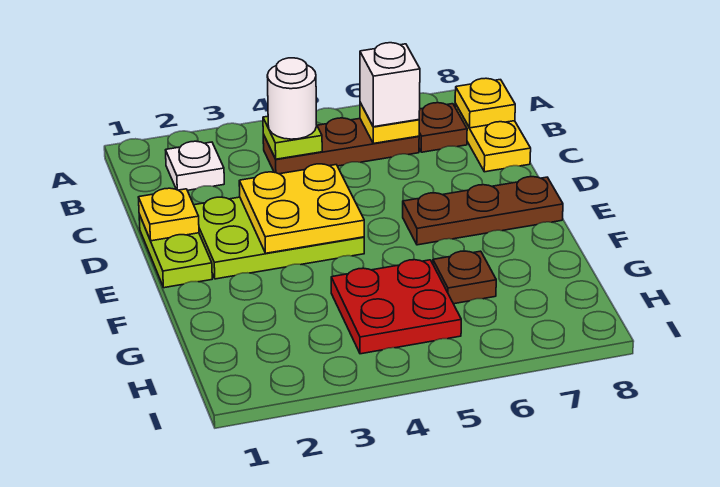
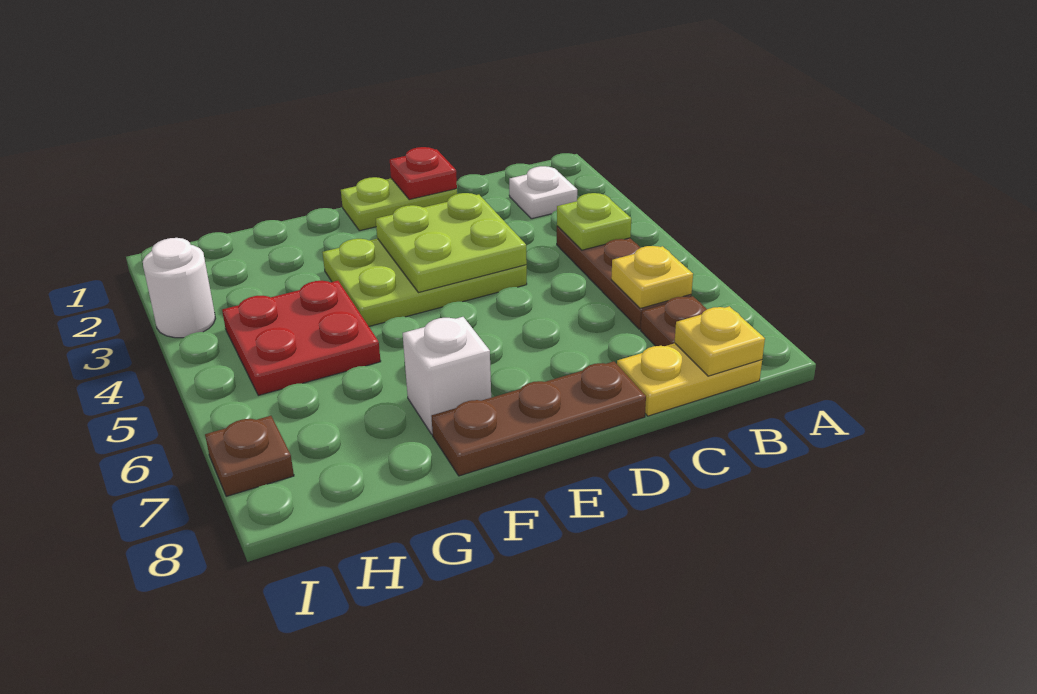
white 1x1 round brick [267,58,317,139] -> white 1x1 round brick moved to [143,238,216,338]
white 1x1 brick [360,43,420,127] -> white 1x1 brick moved to [403,317,491,434]
yellow 1x1 plate [138,188,199,241] -> red 1x1 plate [390,147,457,200]
lime 2x3 plate [194,197,364,279] -> lime 2x3 plate turned to [322,239,527,326]
yellow 2x2 plate [239,164,364,253] -> lime 2x2 plate [376,193,527,293]
brown 1x3 plate [403,177,563,245] -> brown 1x3 plate turned to [431,361,646,476]
brown 1x1 plate [433,251,496,304] -> brown 1x1 plate moved to [205,416,294,496]

